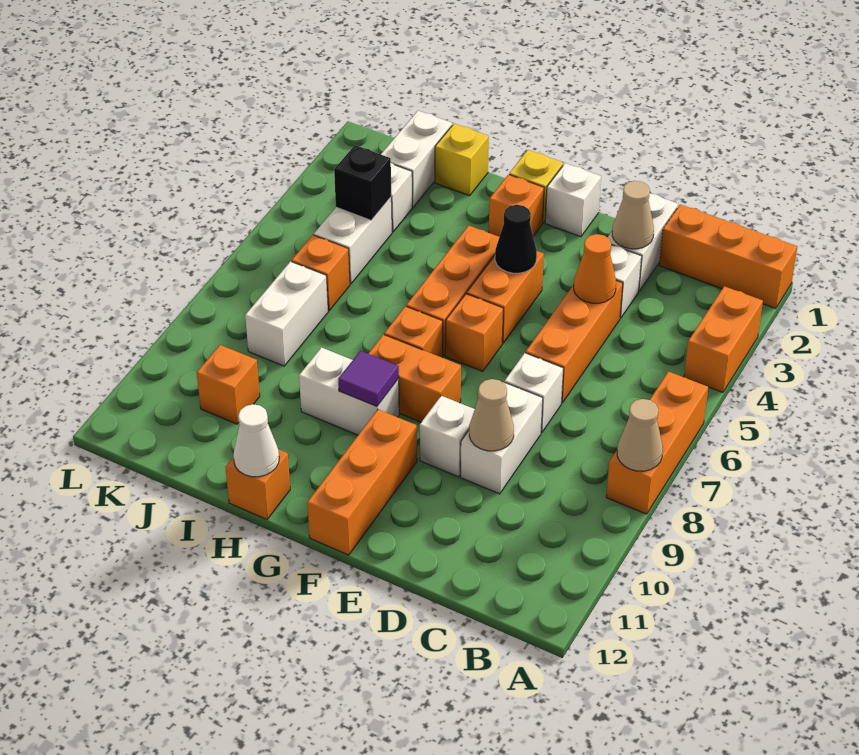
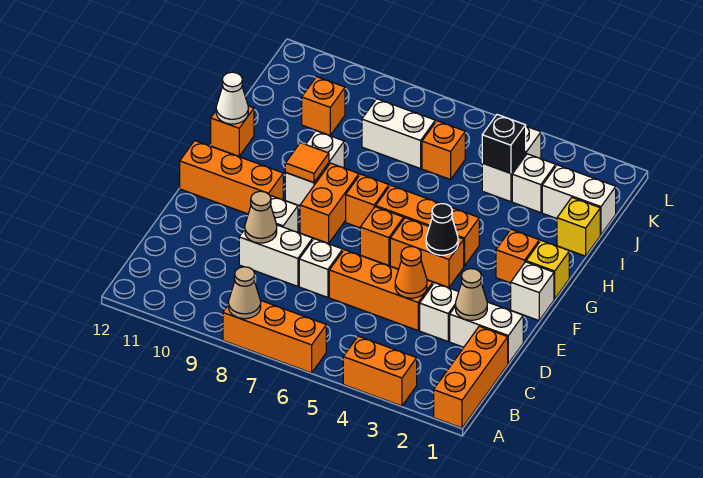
purple 1x1 tile [338,351,399,407] -> orange 1x1 tile [285,143,329,183]
white 1x2 brick [314,197,392,284] -> white 1x2 brick turned to [482,126,541,202]

